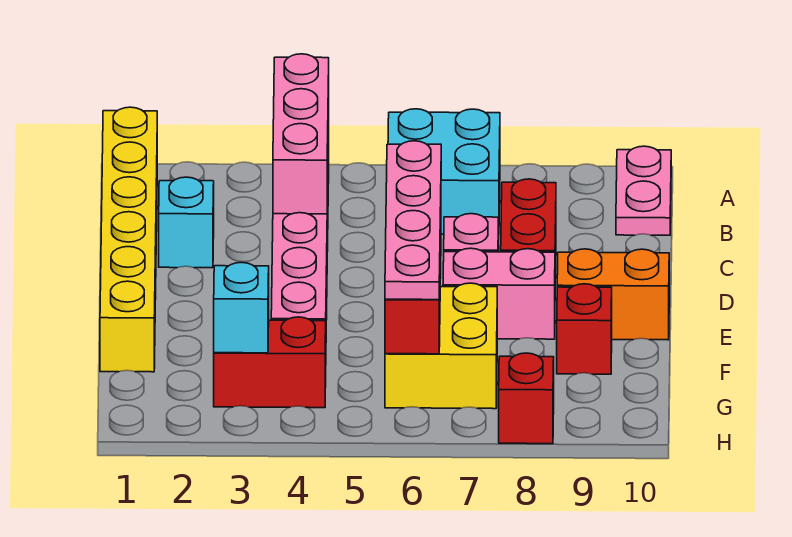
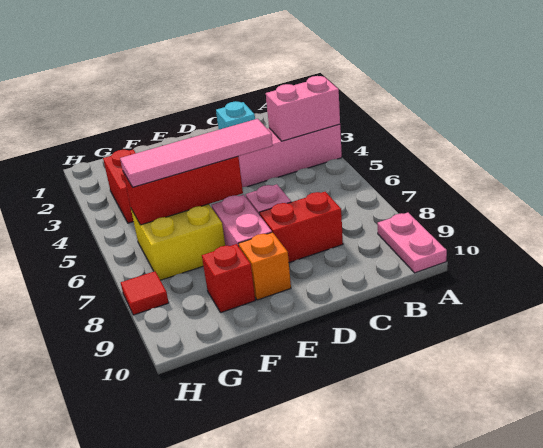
yellow 1x6 brick [100,107,157,372] -> none
pink 1x3 brick [273,54,329,214] -> pink 1x2 brick [266,76,340,141]
cyan 2x2 brick [388,109,500,234] -> none
pink 1x2 plate [616,146,671,235] -> pink 1x2 plate turned to [378,213,447,273]
pink 1x4 plate [385,141,441,300] -> pink 1x4 tile [120,119,273,187]
orange 1x2 brick [557,249,669,340] -> orange 1x1 brick [239,232,291,300]
cyan 1x1 brick [214,262,269,353] -> none
red 1x1 brick [499,353,554,444] -> red 1x1 tile [121,271,169,315]

